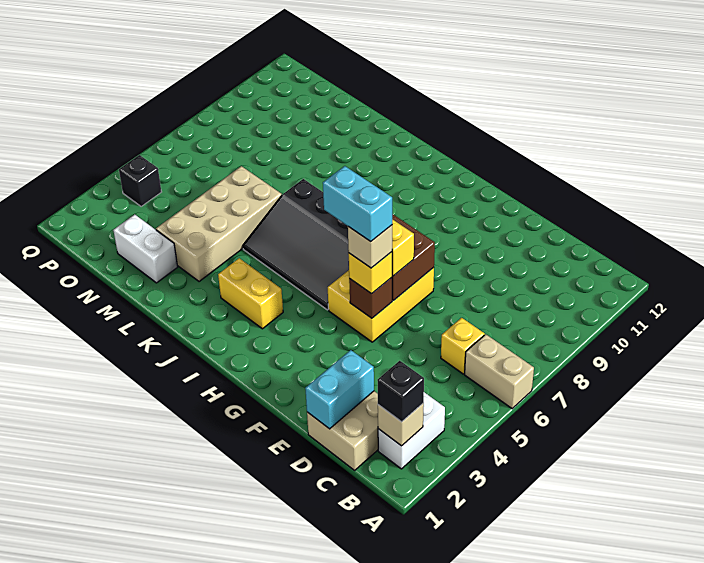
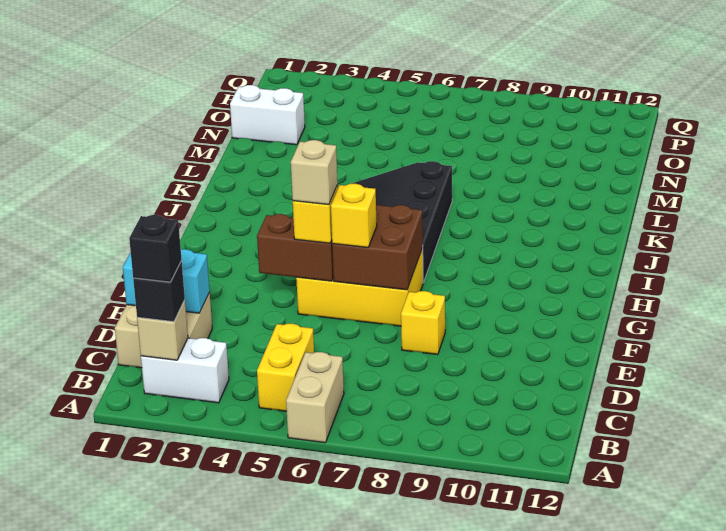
yellow 1x1 brick [441,318,484,374] -> yellow 1x1 brick moved to [401,291,445,355]
brown 1x1 brick [349,278,392,318] -> brown 1x2 brick [257,214,334,281]
cyan 1x2 brick [323,166,392,241] -> none
yellow 1x2 brick [218,258,283,329] -> yellow 1x2 brick moved to [257,324,314,411]
tan 2x4 brick [156,166,282,282] -> none
white 1x2 brick [113,214,178,283] -> white 1x2 brick turned to [230,85,305,145]
black 1x1 brick [119,155,161,207] -> black 1x1 brick moved to [129,215,182,282]

